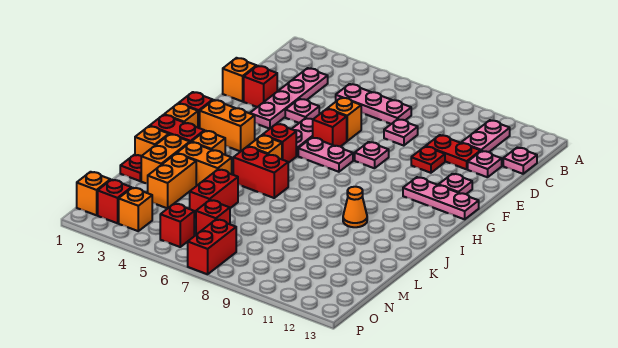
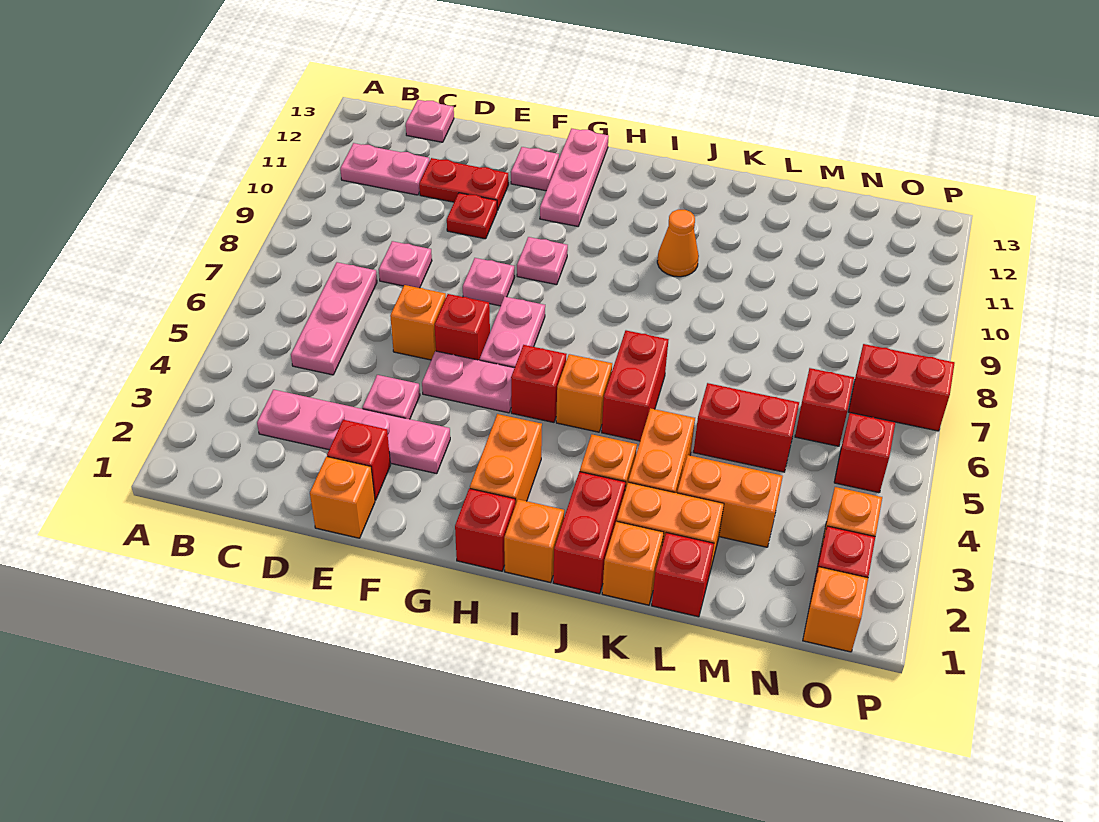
red 1x2 plate [426,135,481,169] -> red 1x2 plate turned to [419,158,509,211]
pink 1x1 plate [468,151,502,177] -> pink 1x1 plate moved to [517,237,568,285]
red 1x1 plate [120,155,141,181] -> red 1x1 brick [652,533,714,617]

